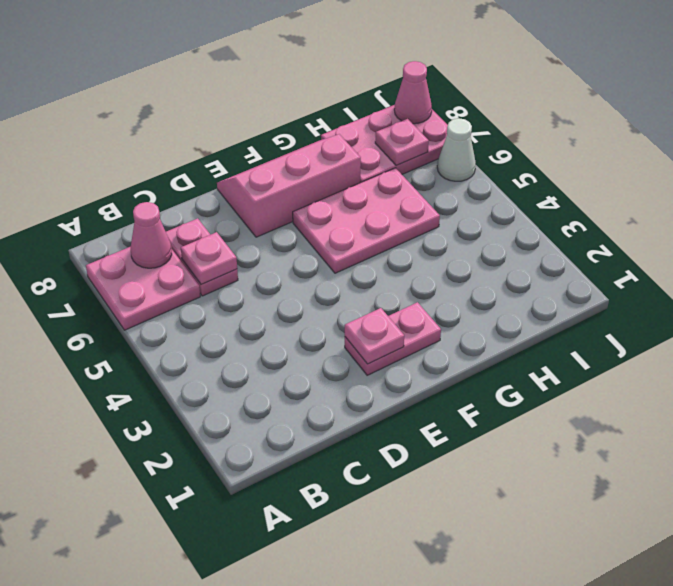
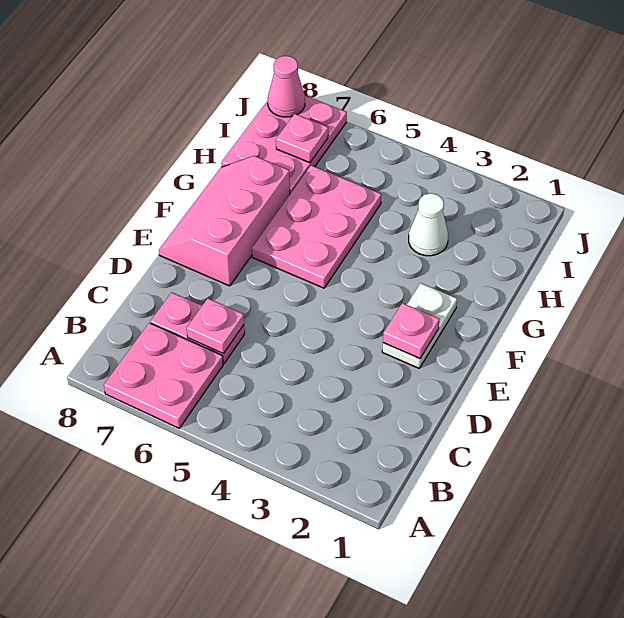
pink 1x1 cone [131,202,172,268] -> none
pink 1x2 plate [345,302,441,375] -> white 1x2 plate [382,283,457,368]
white 1x1 cone [437,118,476,181] -> white 1x1 cone moved to [409,193,448,256]

